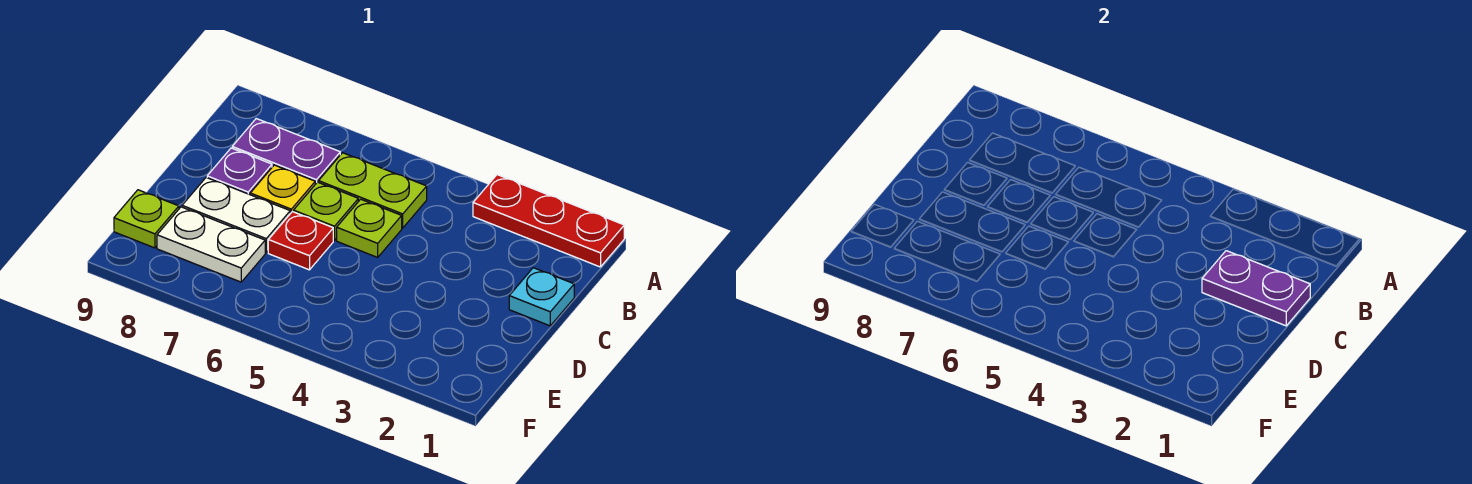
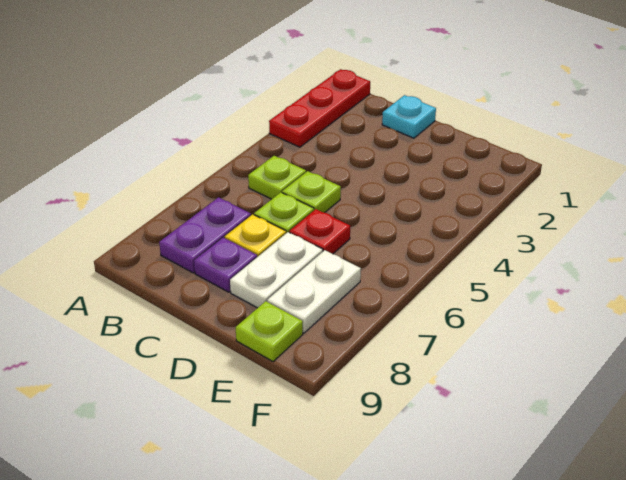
lime 1x2 plate [319,153,427,228] -> lime 1x1 plate [248,156,306,199]
purple 1x2 plate [1202,251,1310,326] -> none

